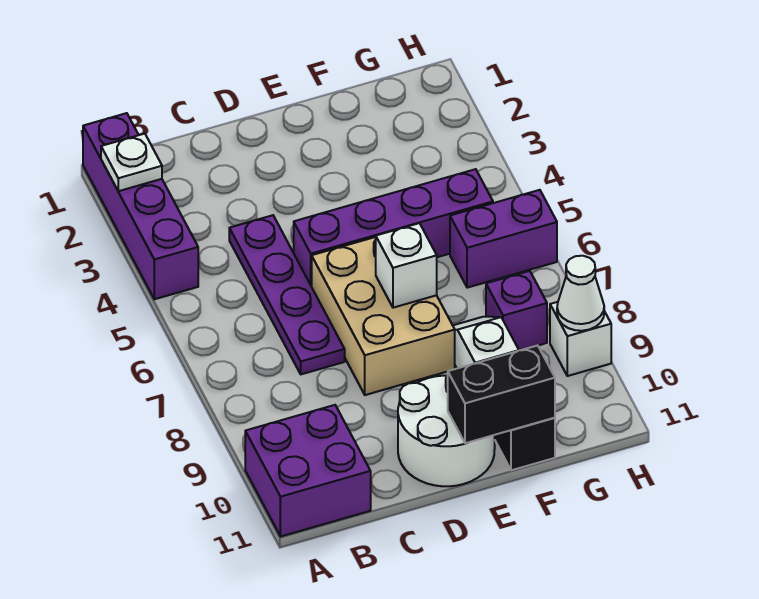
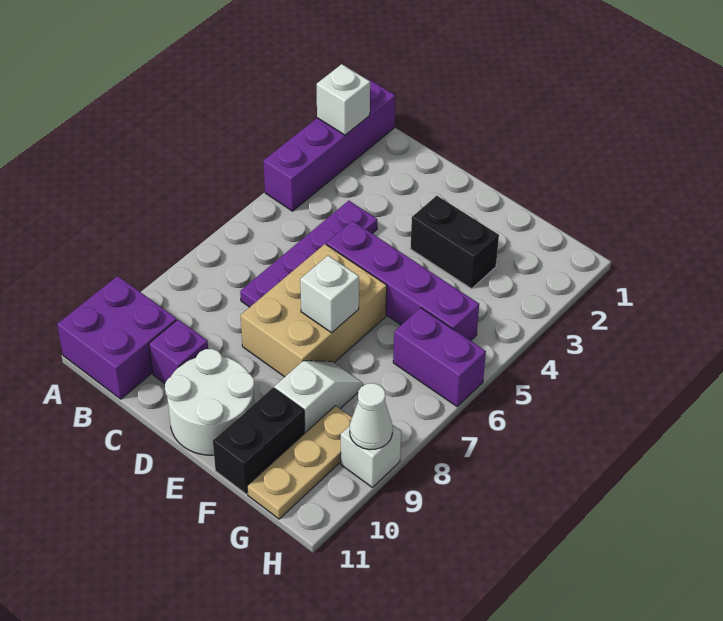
white 1x1 plate [101,134,162,191] -> white 1x1 brick [317,64,370,135]
black 1x2 brick [448,345,555,443] -> black 1x2 brick moved to [411,196,499,289]
purple 1x1 brick [486,271,547,350] -> purple 1x1 brick moved to [149,320,208,383]
none -> tan 1x3 plate [247,406,352,519]

